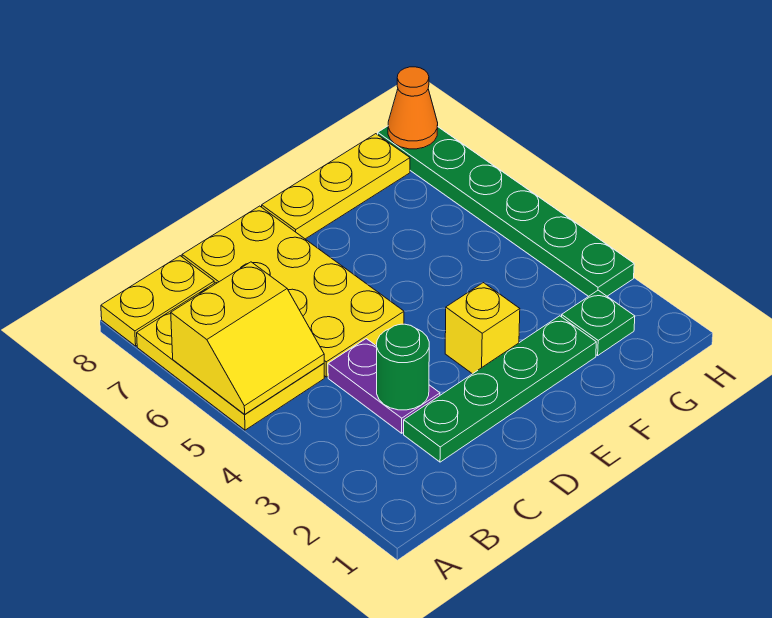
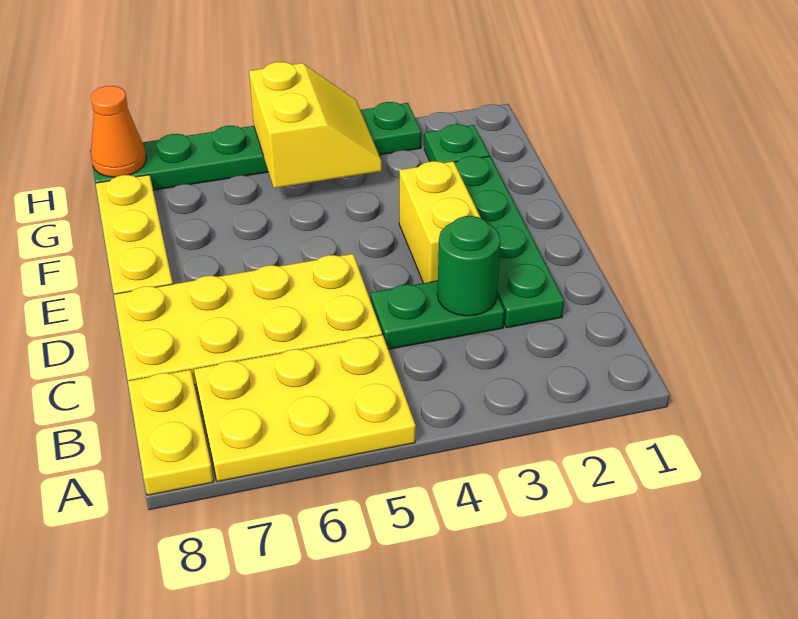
yellow 2x2 slope [171,262,324,414] -> yellow 2x2 slope moved to [249,62,382,188]
purple 1x2 plate [328,339,440,433] -> green 1x2 plate [371,281,504,349]
yellow 1x1 brick [445,283,520,374] -> yellow 1x2 brick [399,161,481,283]

